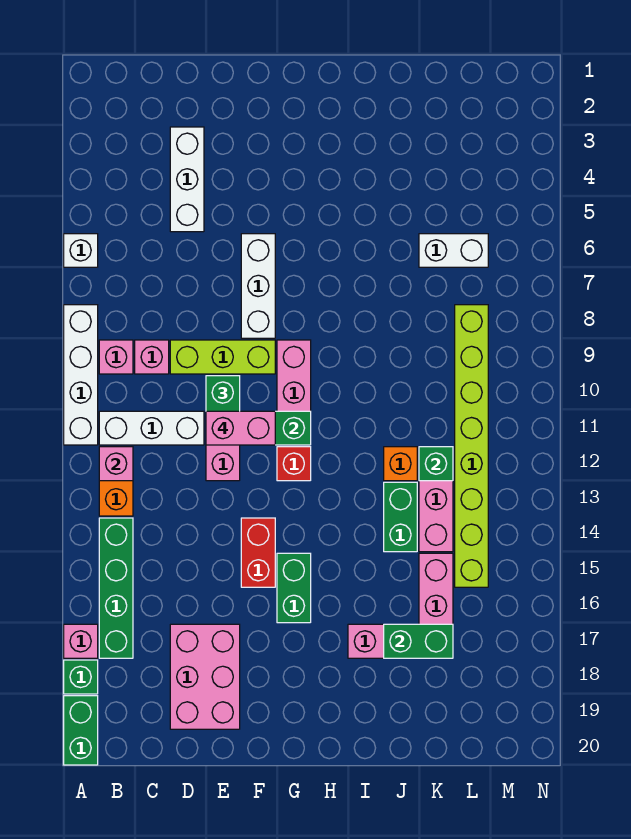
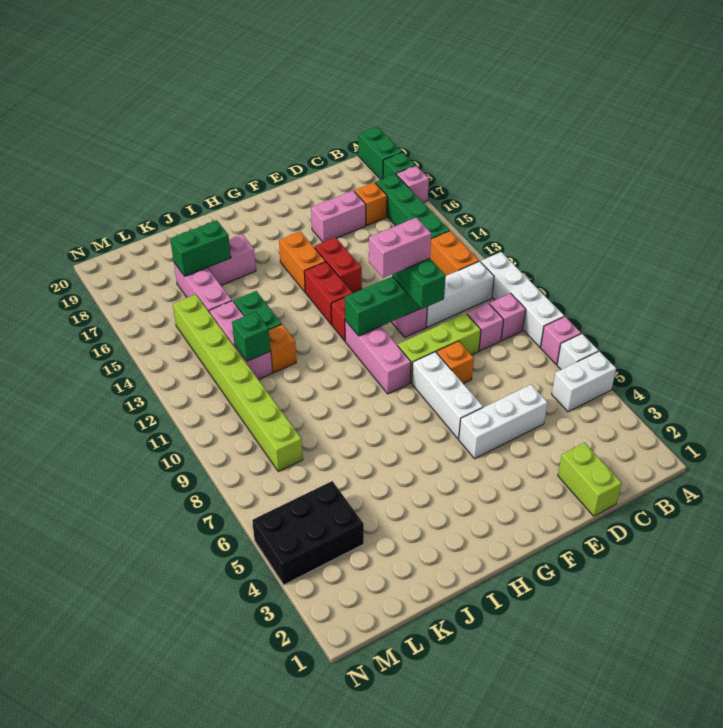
pink 1x1 brick [99,447,133,481] -> pink 1x1 brick moved to [541,317,581,365]
none -> orange 1x1 brick [354,182,387,225]
none -> lime 1x2 brick [558,443,622,516]
white 1x3 brick [170,127,204,232] -> white 1x3 brick turned to [459,385,548,459]
pink 2x3 brick [170,624,240,729] -> pink 1x2 brick [311,191,366,242]
none -> orange 1x1 brick [436,341,474,384]
none -> red 1x2 brick [304,262,352,324]
green 1x2 brick [277,553,311,623] -> orange 1x2 brick [279,231,326,292]
white 1x2 brick [419,234,488,267] -> white 1x2 brick moved to [552,351,616,412]
none -> black 2x3 brick [252,481,364,585]

